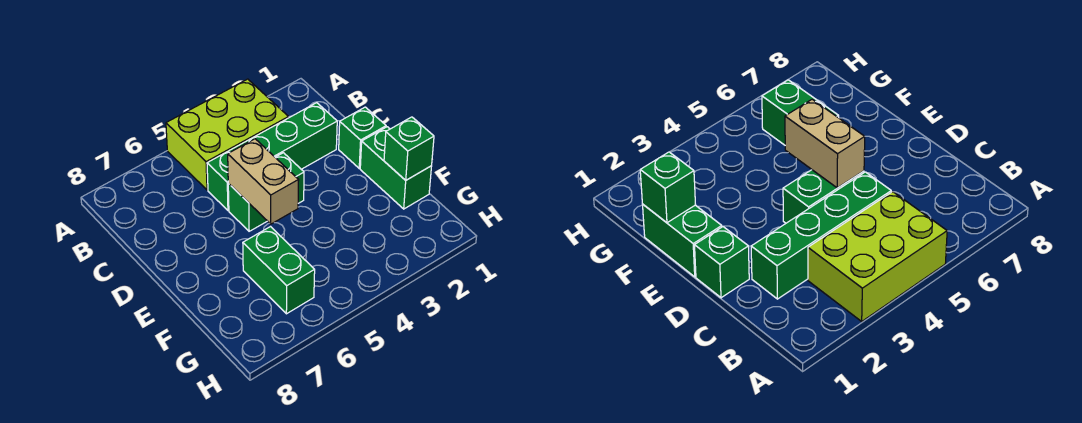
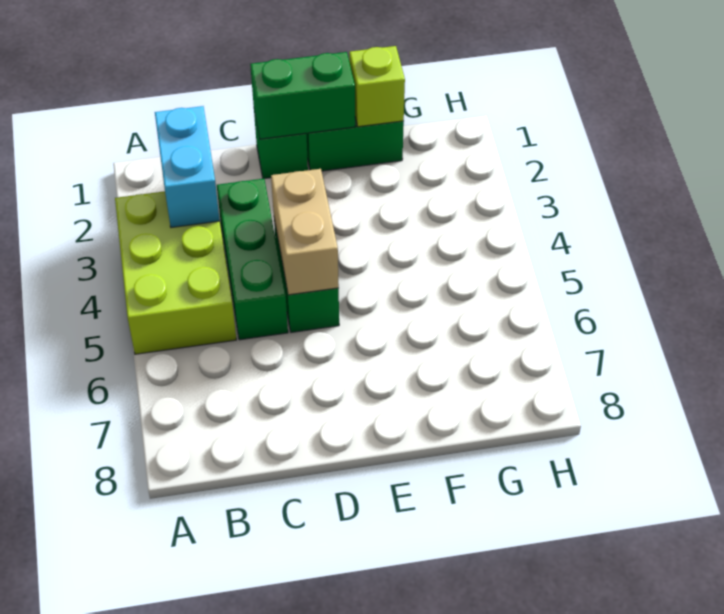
none -> cyan 1x2 brick [155,106,220,228]
green 1x4 brick [207,103,337,210] -> green 1x3 brick [217,179,288,340]
tan 1x2 brick [228,139,299,224] -> tan 1x2 brick turned to [271,169,339,295]
green 1x1 brick [384,117,434,180] -> lime 1x1 brick [349,46,405,127]
green 1x2 brick [243,227,315,314] -> green 1x2 brick moved to [250,52,355,139]

